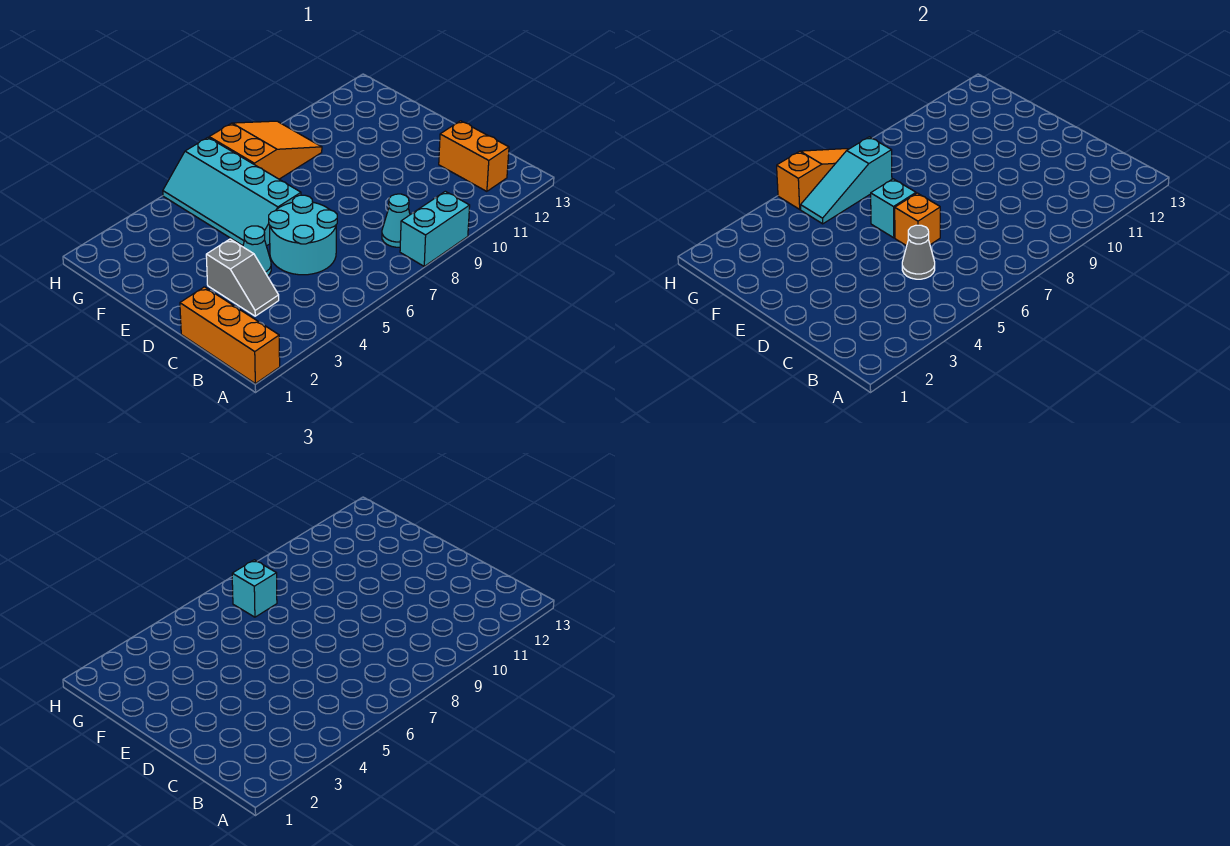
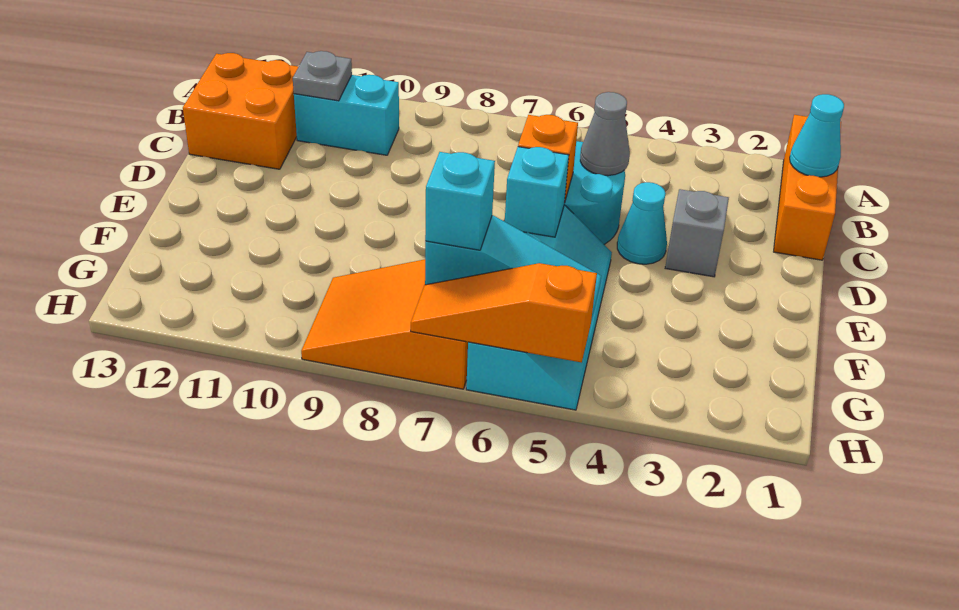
cyan 1x2 brick [400,191,470,266] -> cyan 1x2 brick moved to [294,75,399,155]
cyan 1x1 cone [382,194,410,247] -> cyan 1x1 cone moved to [790,94,844,177]
none -> grey 1x1 plate [293,51,352,101]
orange 1x2 brick [439,121,509,191] -> orange 2x2 brick [183,53,299,169]

